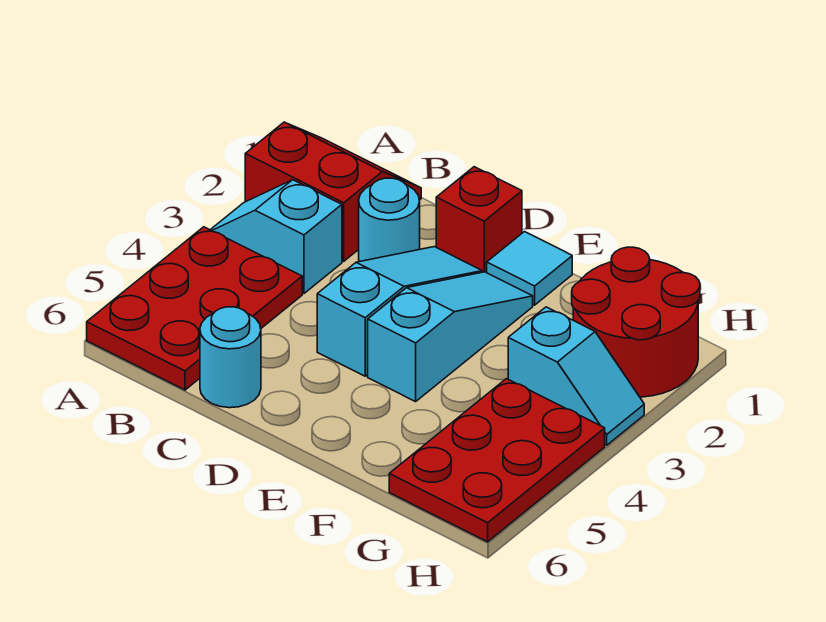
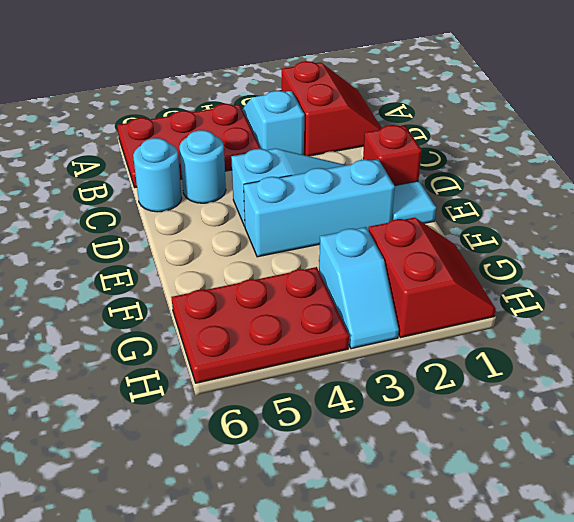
cyan 1x1 round brick [359,178,420,262] -> cyan 1x1 round brick moved to [179,130,226,203]
cyan 1x3 slope [368,272,533,402] -> cyan 1x3 brick [244,159,395,257]
red 2x2 round brick [572,247,700,397] -> red 2x2 slope [368,217,496,338]

